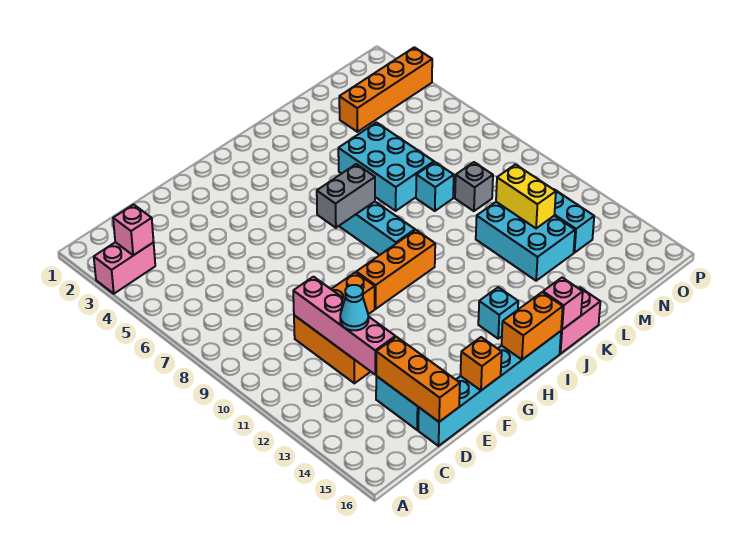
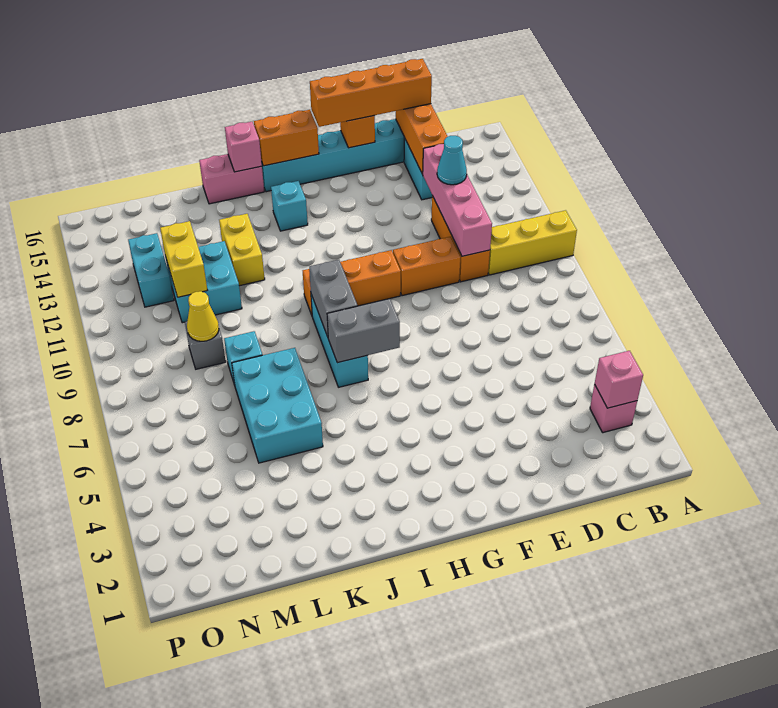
pink 1x2 brick [94,242,155,294] -> pink 1x1 brick [590,384,637,433]
none -> yellow 1x3 brick [488,210,577,275]
none -> grey 1x2 brick [309,260,358,337]
none -> yellow 1x2 brick [219,214,265,286]
cyan 2x3 brick [476,202,575,281] -> cyan 2x2 brick [165,241,242,323]
orange 1x4 brick [339,47,432,132] -> orange 1x4 brick moved to [310,59,432,127]
none -> yellow 1x1 cone [187,291,219,341]

